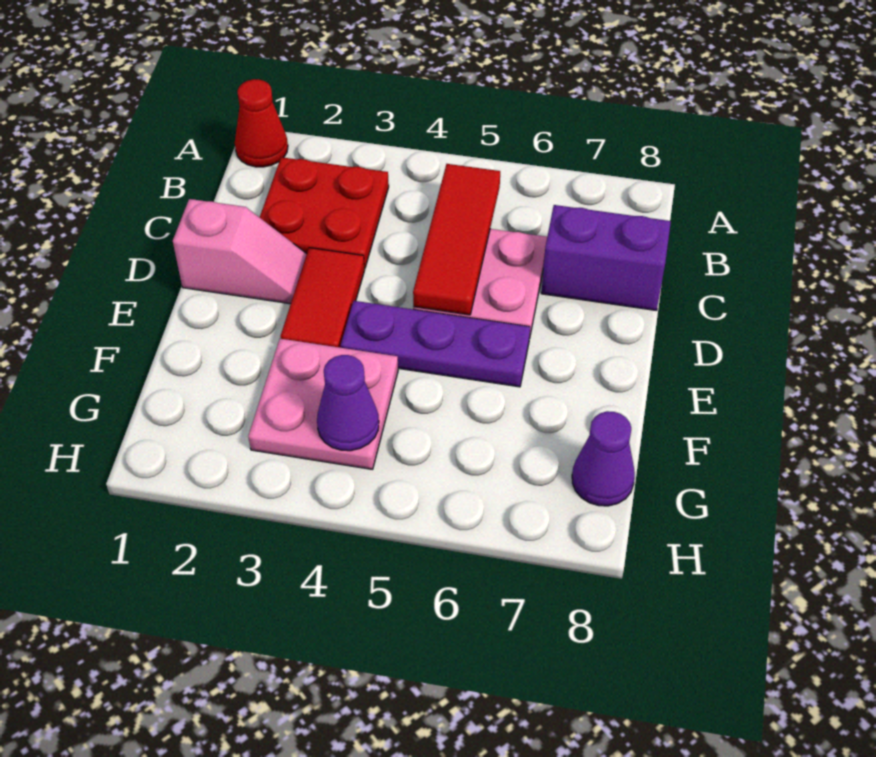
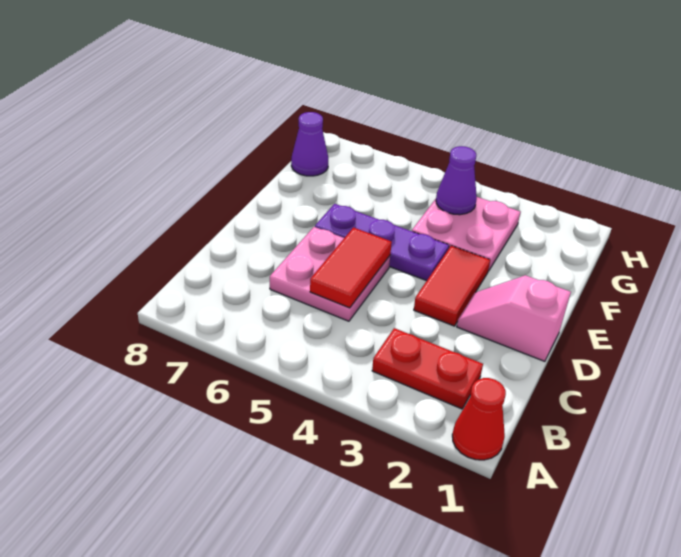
red 2x2 plate [260,157,389,268] -> red 1x2 plate [372,328,483,409]
red 1x3 tile [413,164,500,315] -> red 1x2 tile [310,228,392,308]
purple 1x2 brick [541,205,671,310] -> none

